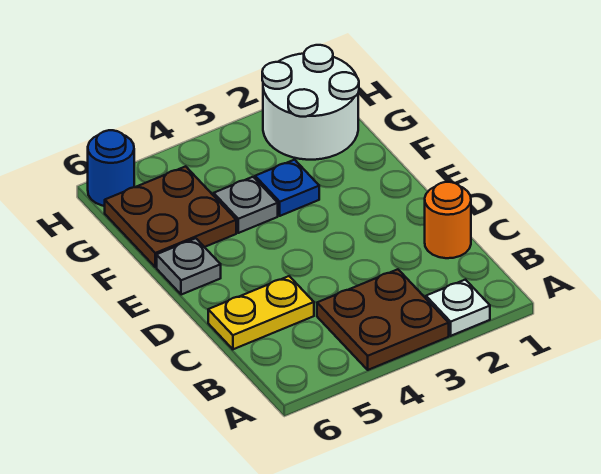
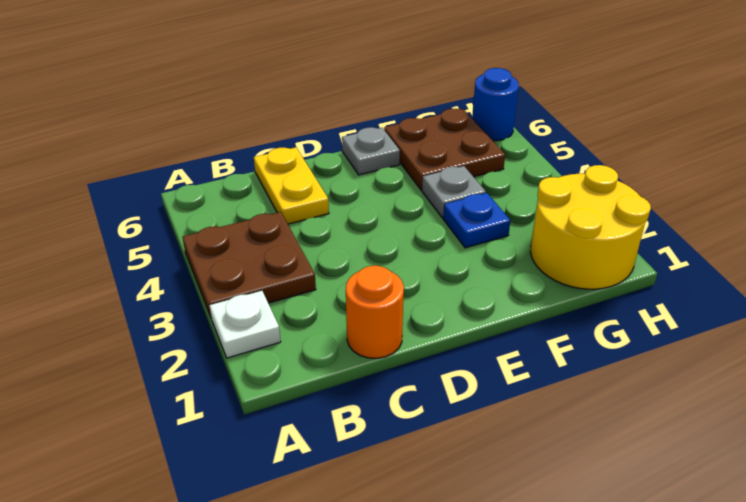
white 2x2 round brick [262,45,359,160] -> yellow 2x2 round brick [531,165,651,289]

